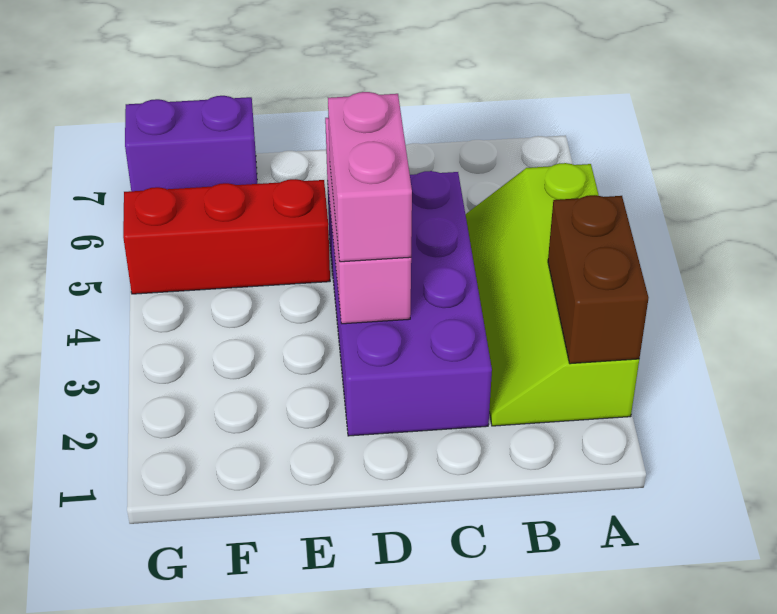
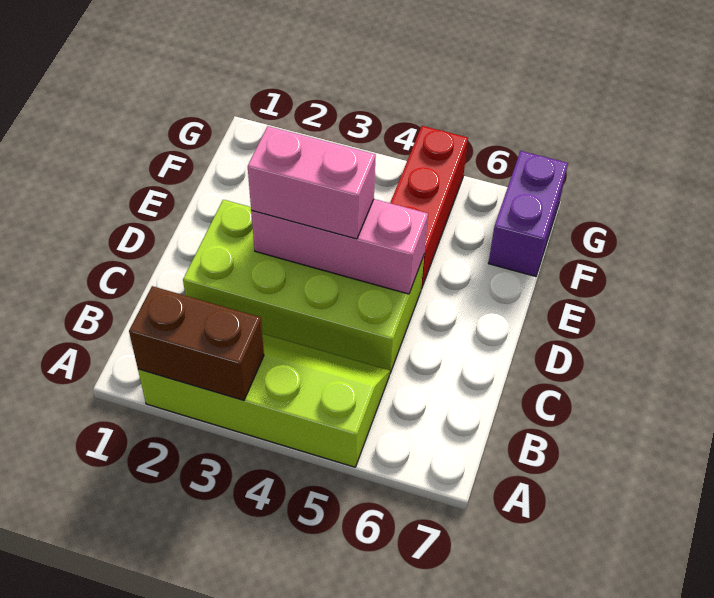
purple 2x4 brick [327,171,492,436] -> lime 2x4 brick [183,200,424,374]

